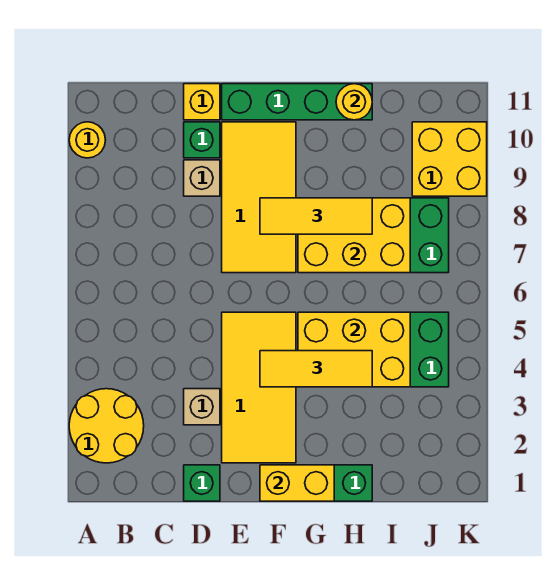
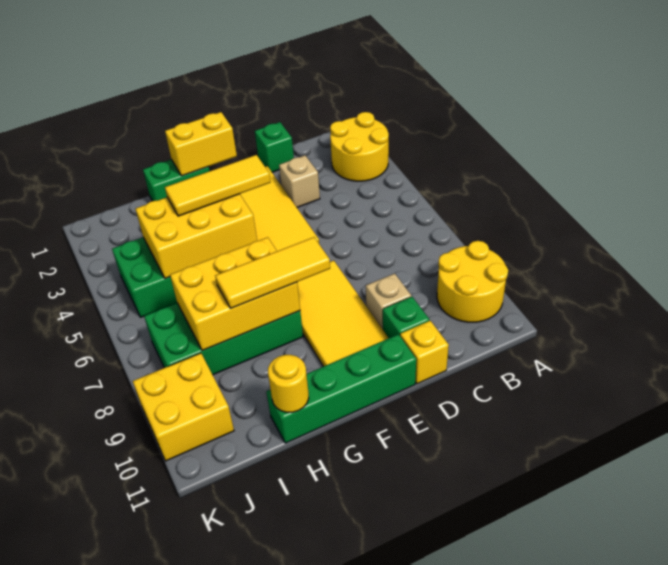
yellow 1x1 round brick [69,122,105,158] -> yellow 2x2 round brick [437,241,508,322]

